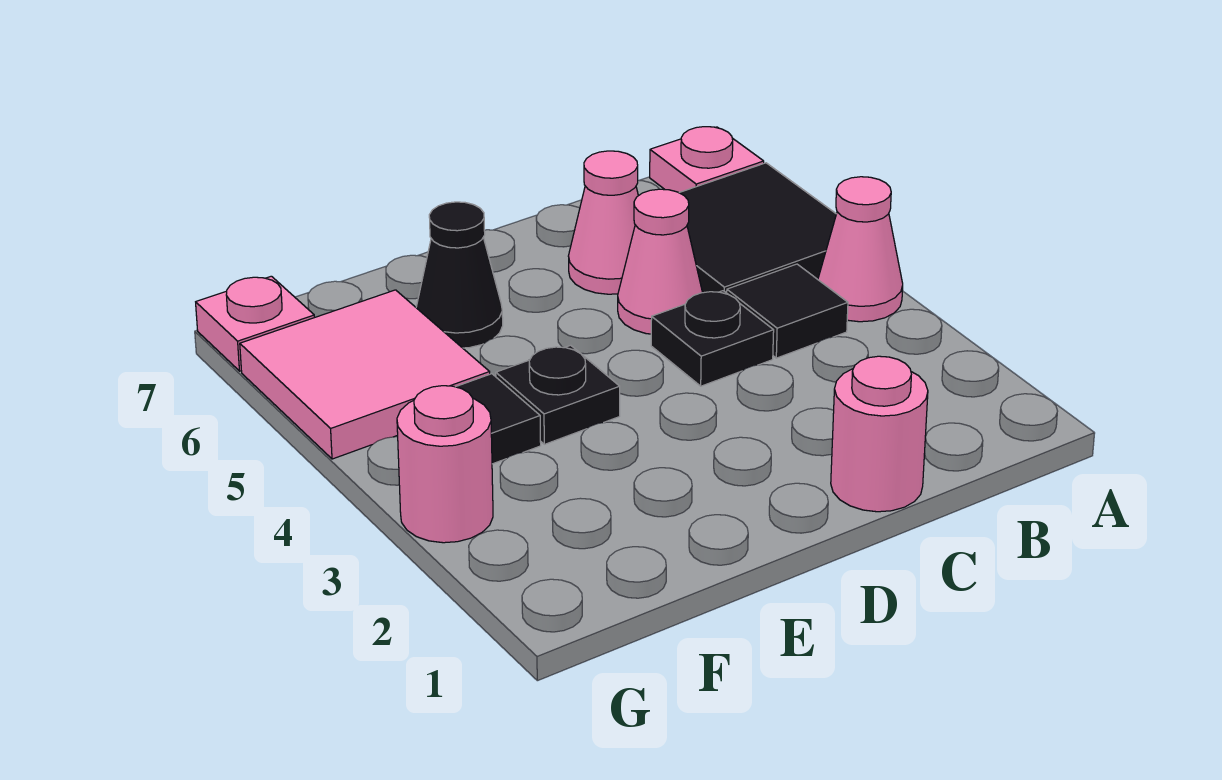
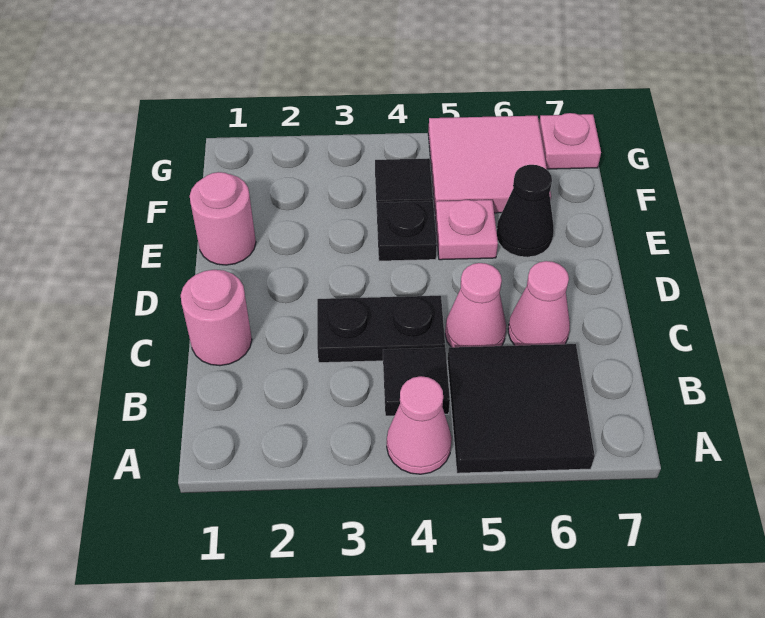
pink 1x1 plate [650,127,764,193] -> pink 1x1 plate moved to [435,200,498,260]
black 1x1 plate [651,291,774,386] -> black 1x2 plate [317,296,445,363]
pink 1x1 round brick [397,386,493,543] -> pink 1x1 round brick moved to [190,172,256,265]

